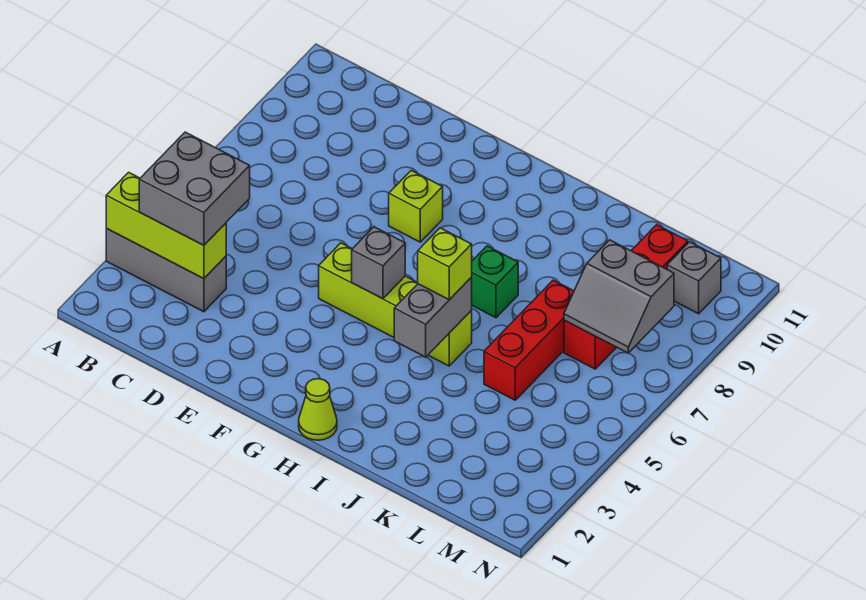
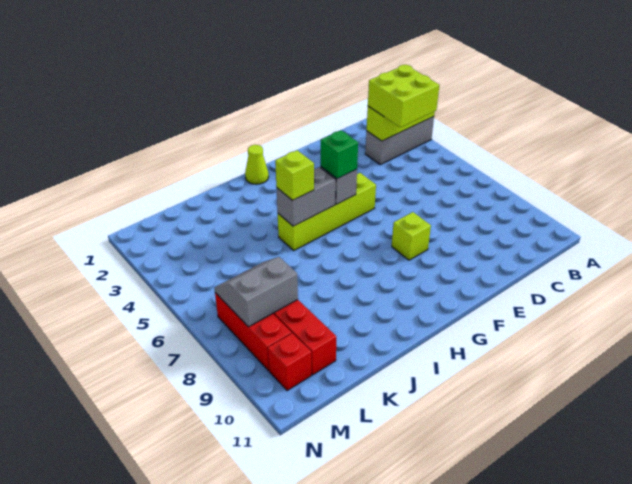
grey 2x2 brick [139,132,250,245] -> lime 2x2 brick [368,65,439,127]
grey 1x2 brick [394,278,472,357] -> grey 1x2 brick turned to [277,167,336,226]
green 1x1 brick [471,246,518,318] -> green 1x1 brick moved to [321,130,358,179]
red 1x3 brick [484,280,574,400] -> red 1x3 brick moved to [215,293,292,371]
grey 1x1 brick [667,242,721,314] -> red 1x1 brick [268,333,311,391]

